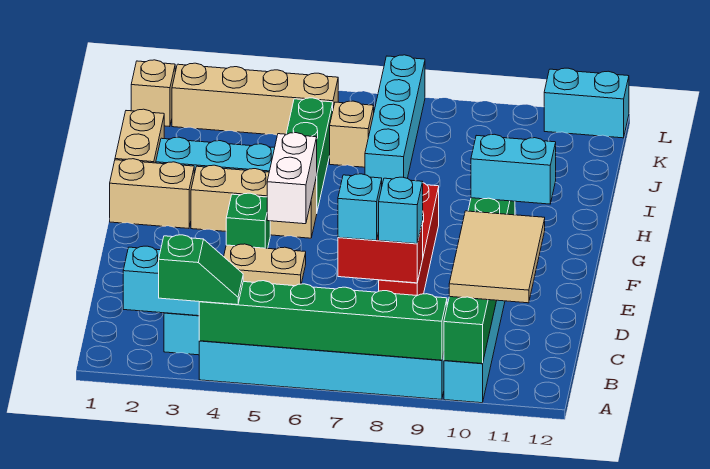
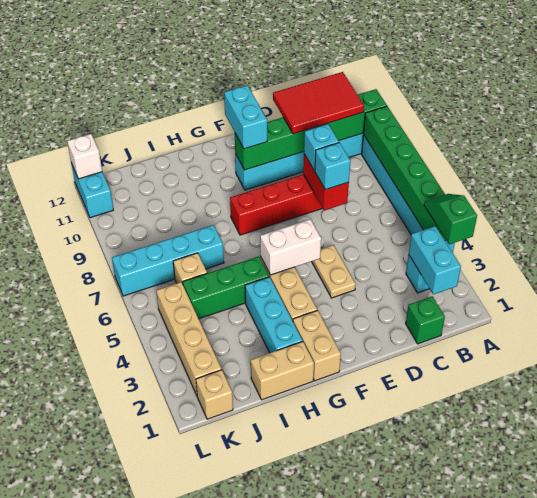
tan 2x3 tile [449,211,545,303] -> red 2x3 tile [273,72,364,134]
green 1x1 brick [226,193,270,248] -> green 1x1 brick moved to [406,296,445,344]
none -> white 1x1 brick [67,134,102,179]

